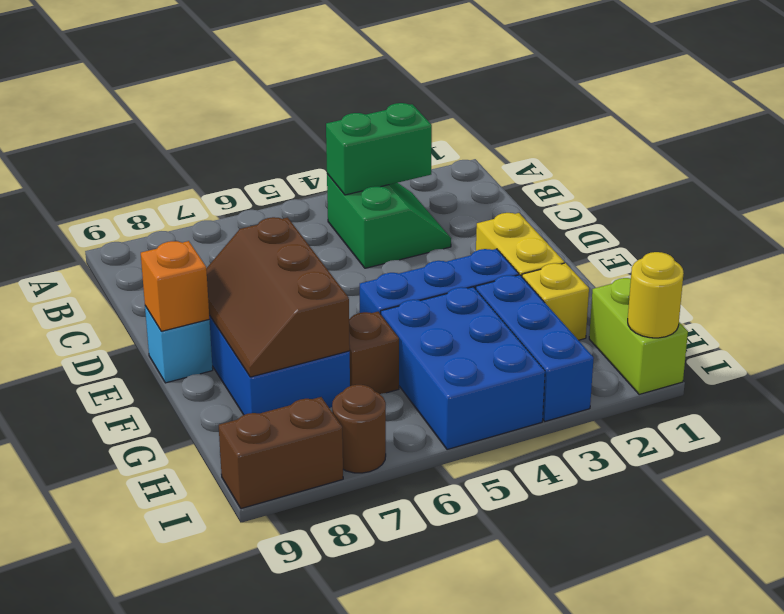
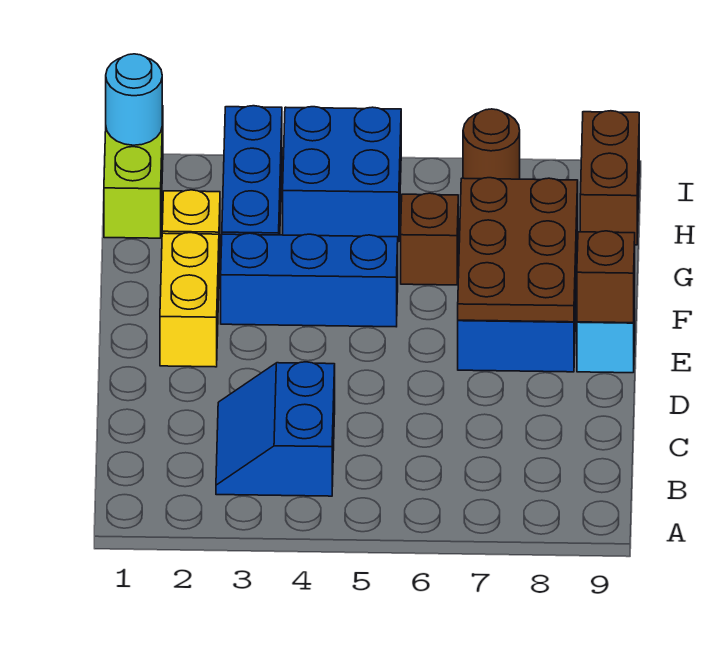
green 2x2 slope [327,174,451,268] -> blue 2x2 slope [216,362,335,496]
green 1x2 brick [326,103,432,195] -> none
brown 2x3 slope [206,217,350,377] -> brown 2x3 plate [458,178,578,322]
orange 1x1 brick [141,241,209,331] -> brown 1x1 brick [577,231,635,323]
blue 2x3 brick [381,287,545,450] -> blue 2x2 brick [283,107,401,242]
yellow 1x1 round brick [628,252,684,338] -> cyan 1x1 round brick [106,54,162,145]
brown 1x2 brick [219,397,343,509] -> brown 1x2 brick turned to [580,111,639,245]

